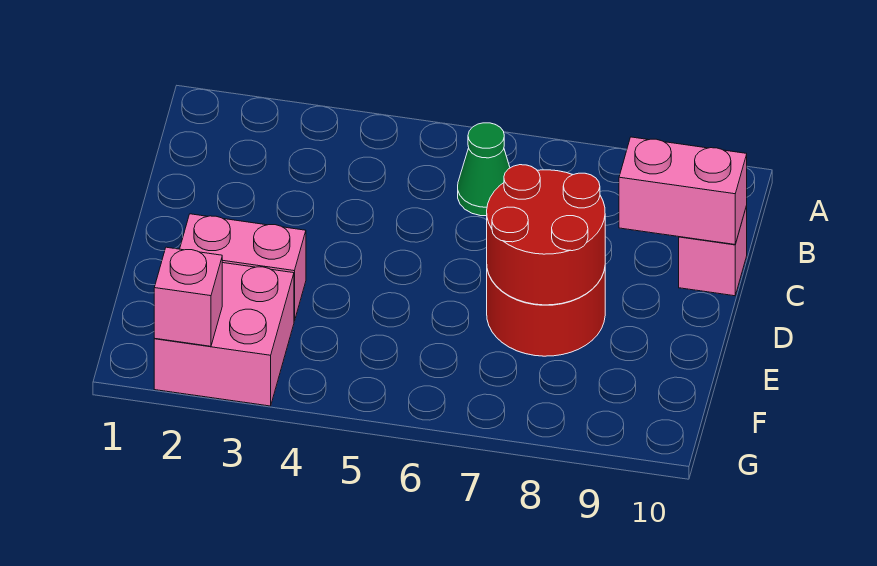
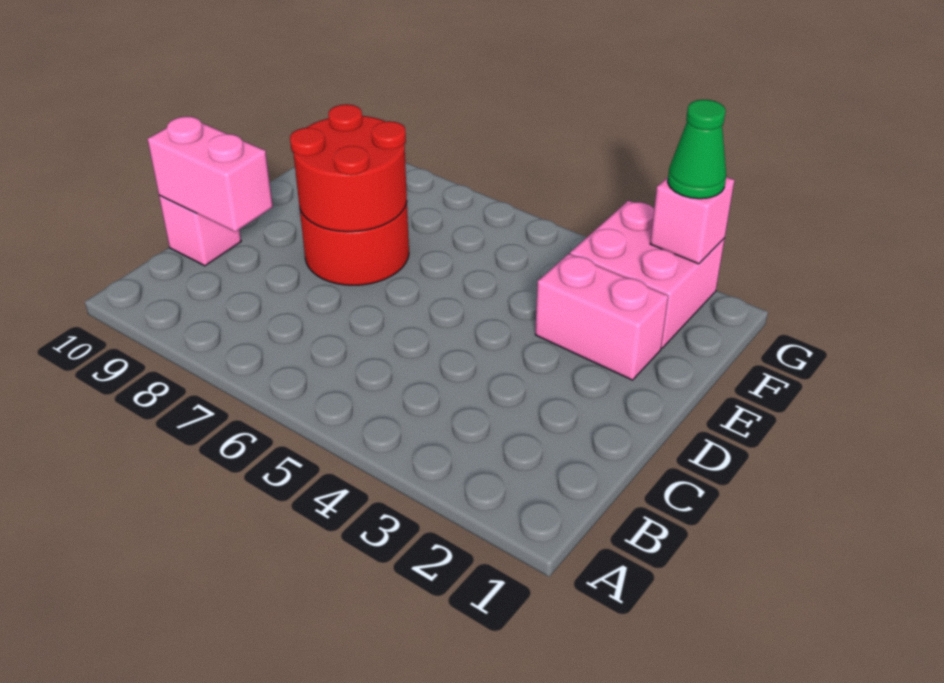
green 1x1 cone [458,123,510,216] -> green 1x1 cone moved to [668,100,726,199]

